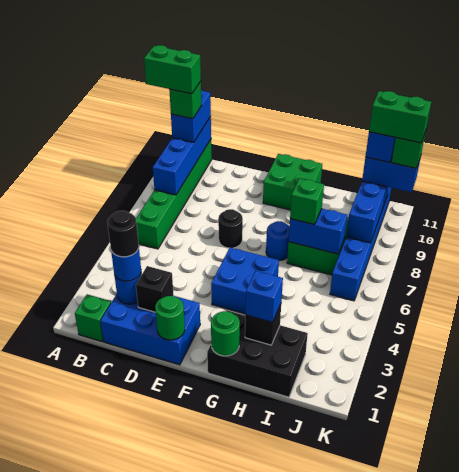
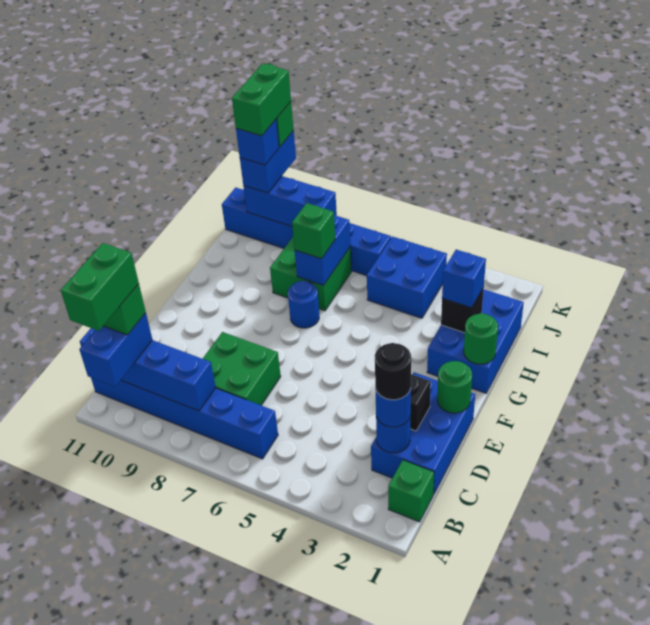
green 1x6 brick [136,139,212,249] -> blue 1x6 brick [91,378,278,459]
blue 1x2 brick [171,90,211,142] -> blue 1x2 brick turned to [79,313,152,387]
black 1x1 round brick [218,209,243,248] -> none
blue 2x2 brick [211,247,279,314] -> blue 2x2 brick moved to [367,236,447,318]
green 2x2 brick [263,154,322,210] -> green 2x2 brick moved to [203,332,281,405]
black 2x3 brick [207,311,308,397] -> blue 2x3 brick [427,289,524,393]

